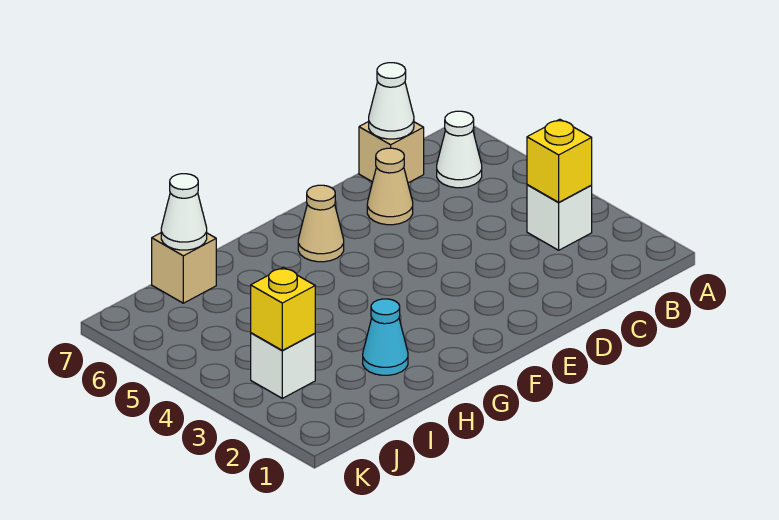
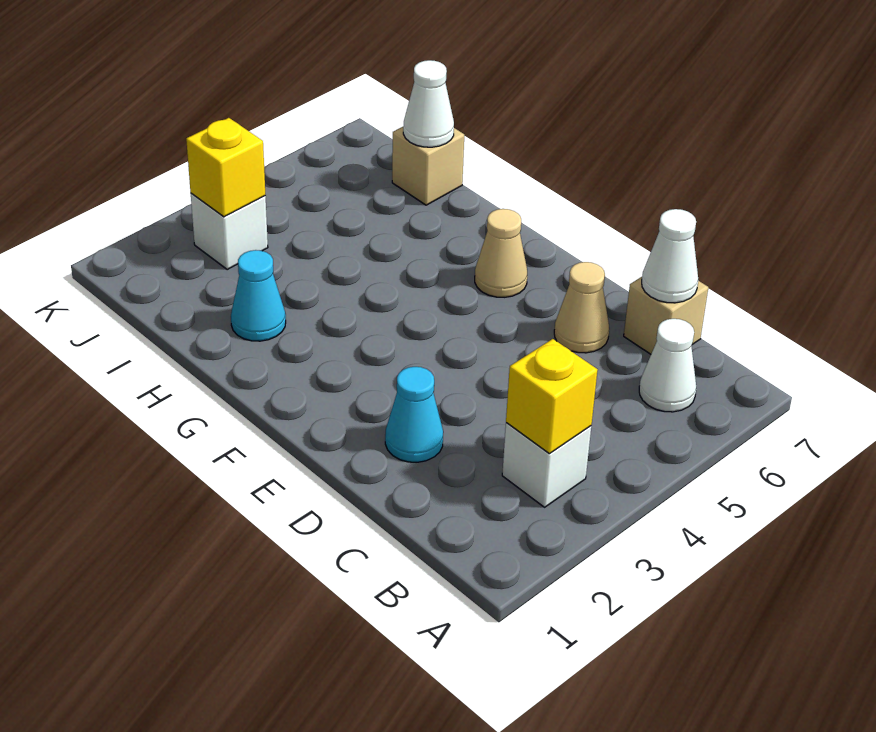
none -> cyan 1x1 cone [385,367,443,462]

